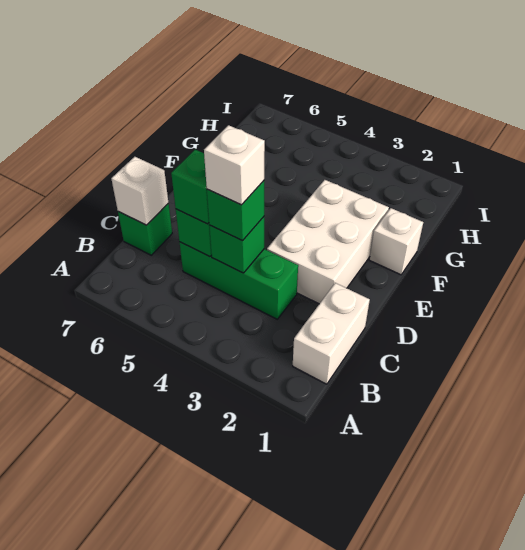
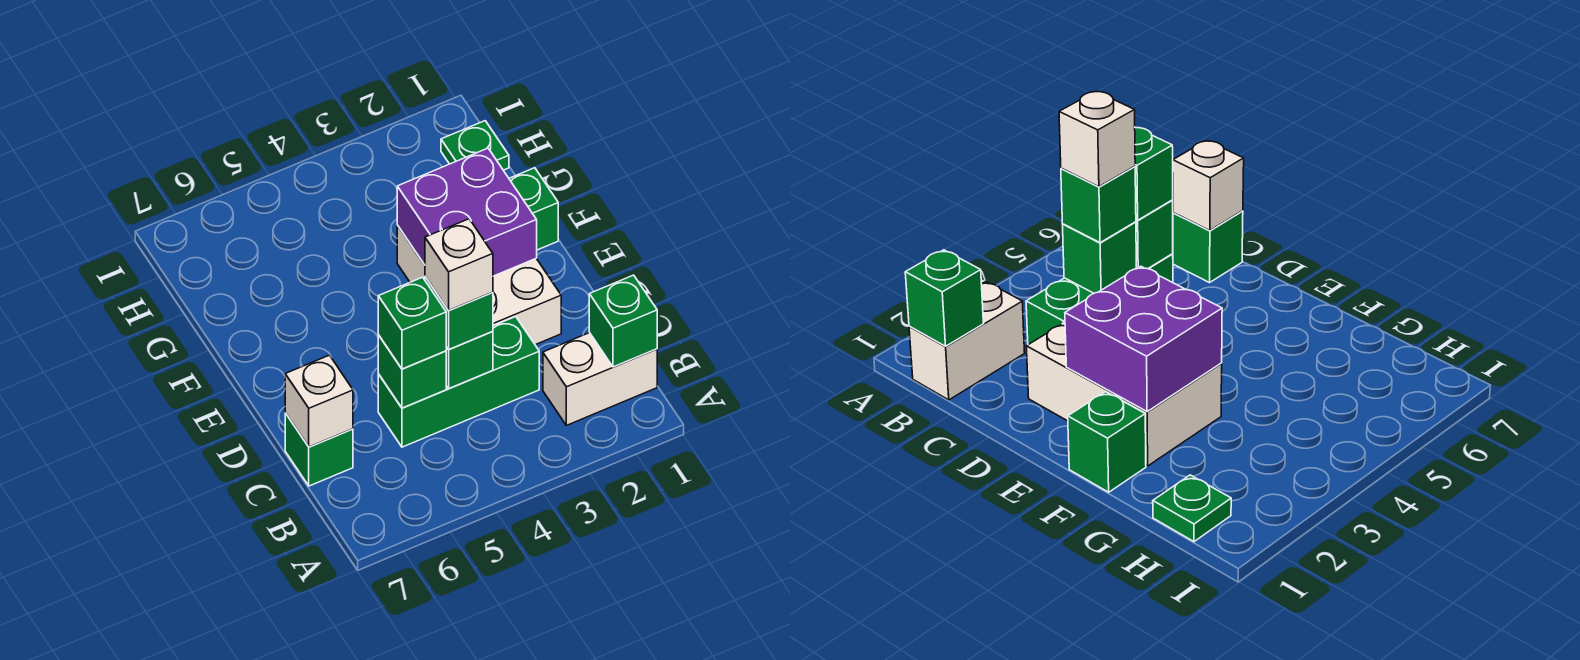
white 1x2 brick [293,283,370,384] -> white 1x2 brick turned to [543,333,657,425]
none -> green 1x1 brick [589,275,657,367]
none -> purple 2x2 brick [397,148,537,276]
white 1x1 brick [369,208,423,275] -> green 1x1 brick [509,168,558,250]
none -> green 1x1 plate [441,121,509,170]

